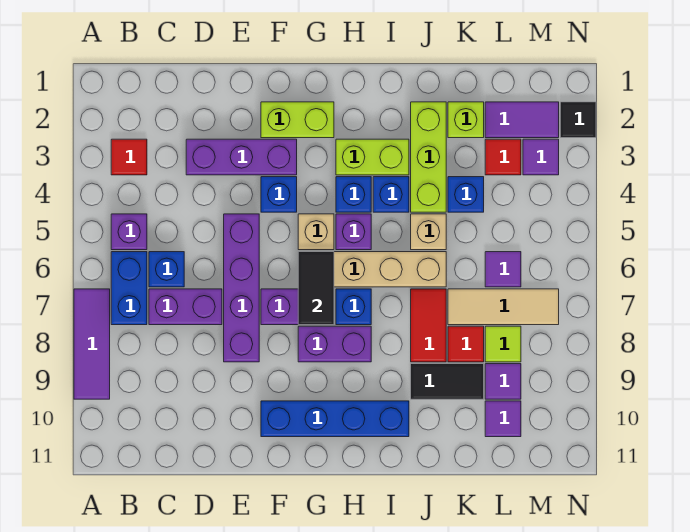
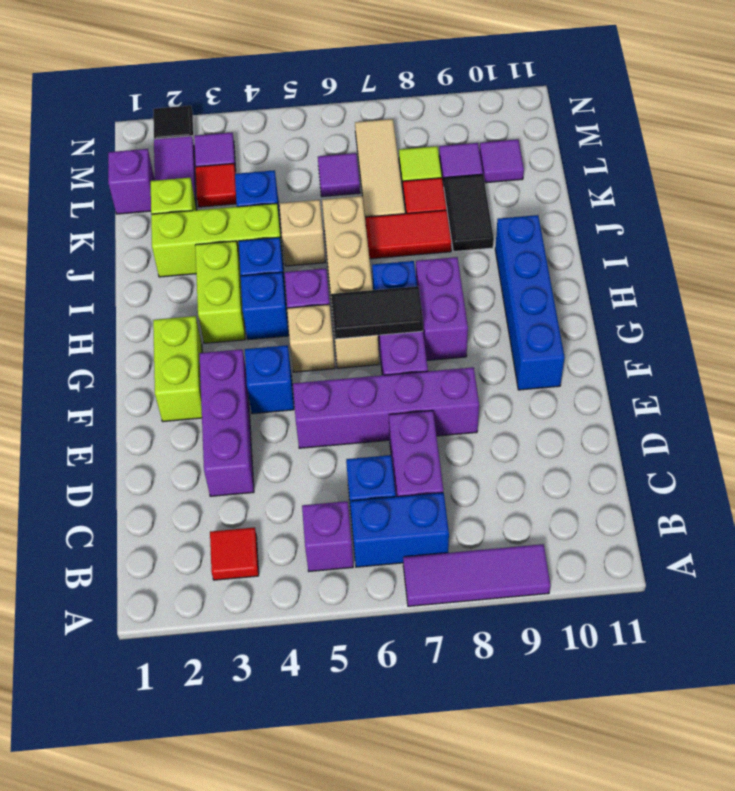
none -> purple 1x1 brick [108,149,155,214]

